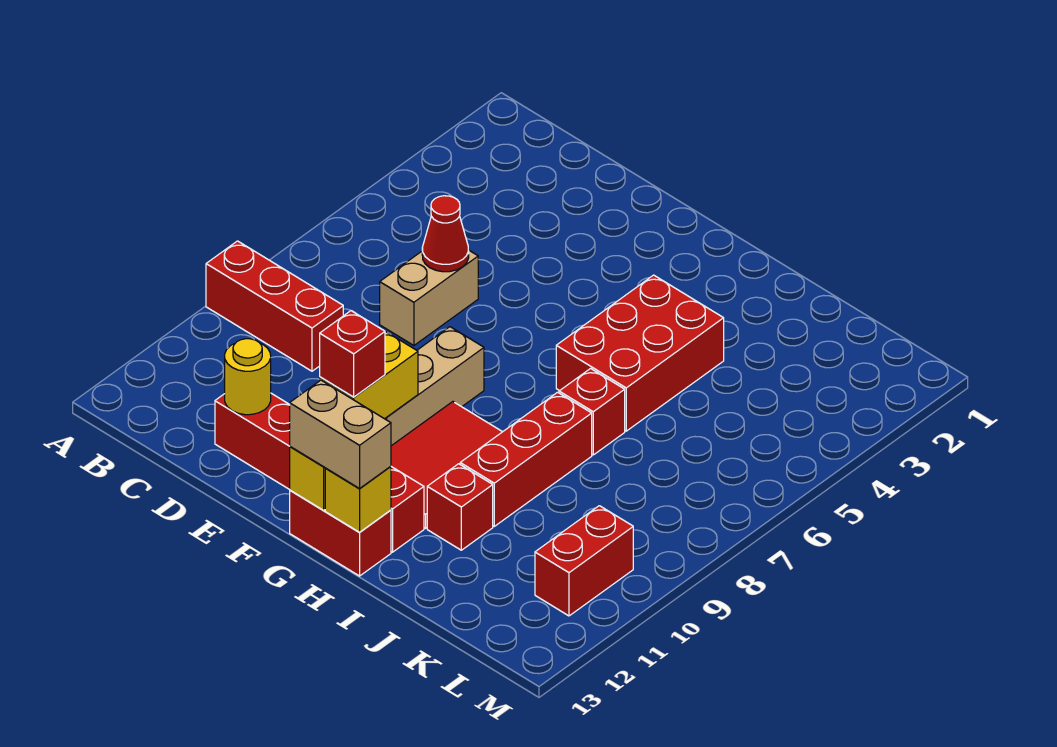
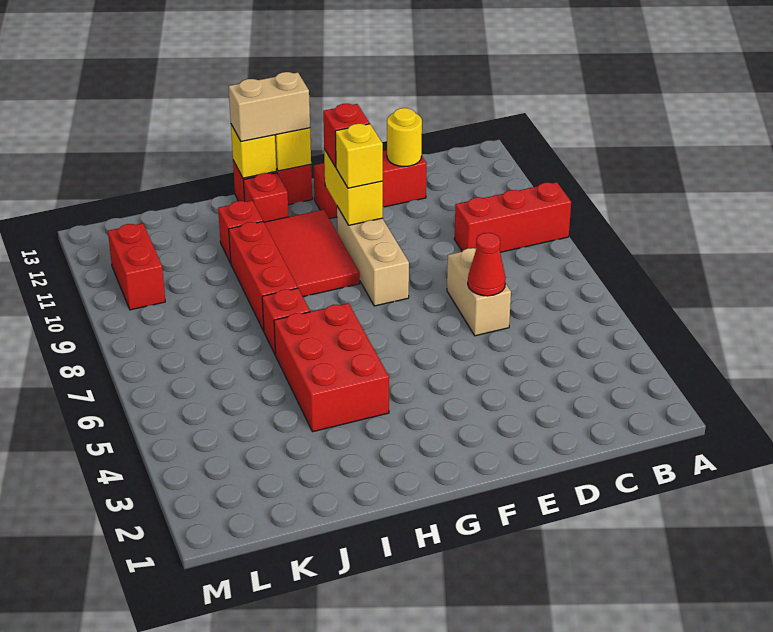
none -> yellow 1x1 brick [335,124,383,188]

